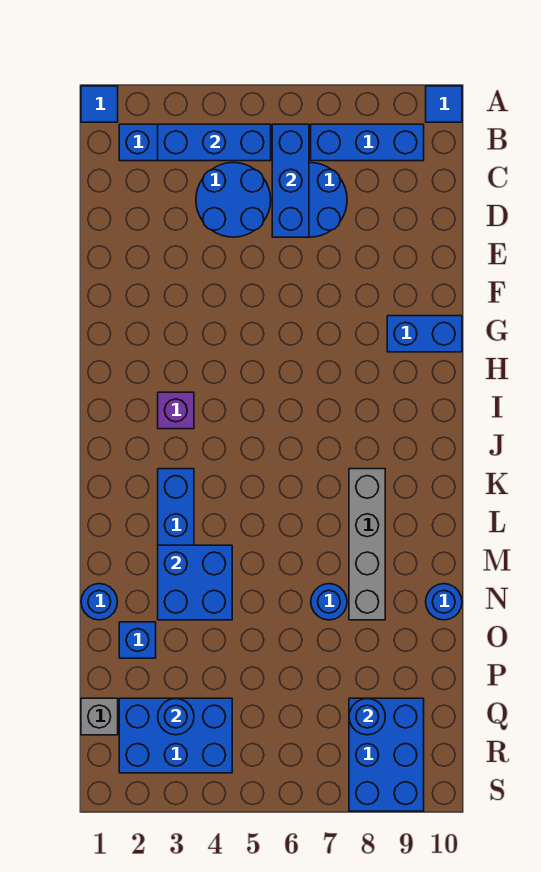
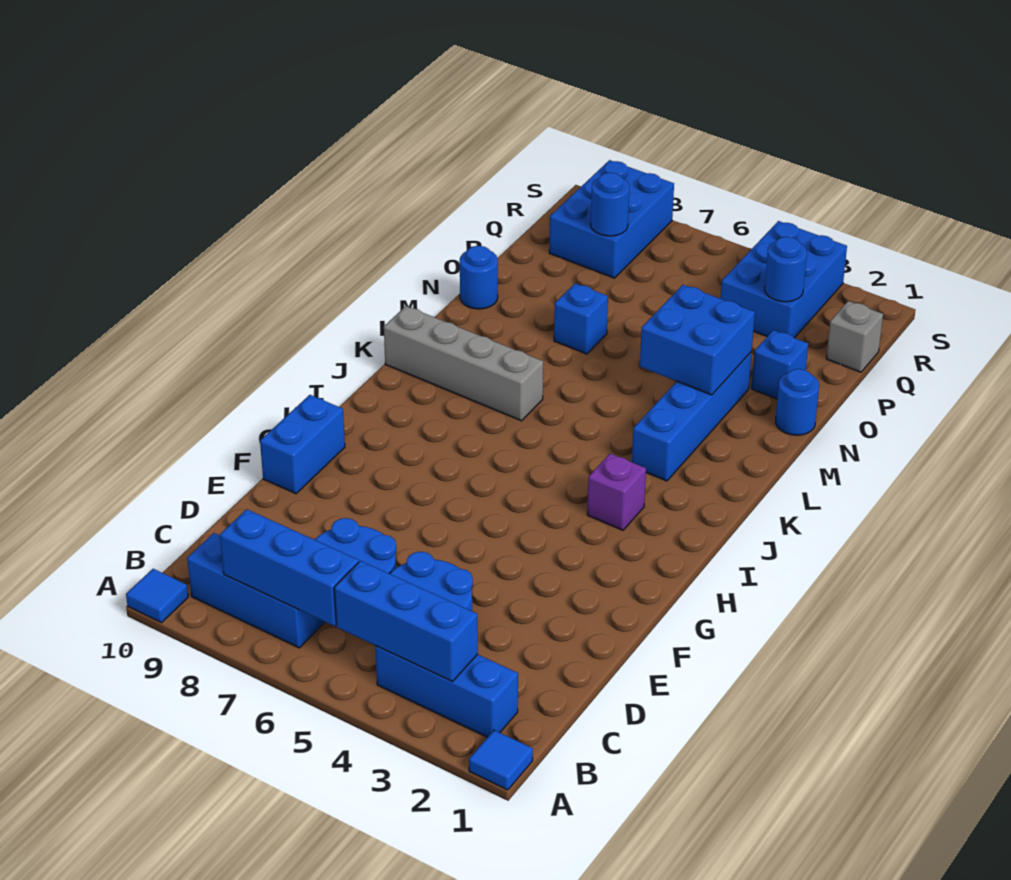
blue 1x3 brick [272,124,309,237] -> blue 1x3 brick turned to [220,509,359,626]
blue 1x2 brick [387,316,462,352] -> blue 1x2 brick turned to [260,395,345,494]
grey 1x4 brick [349,469,385,620] -> grey 1x4 brick turned to [384,306,543,421]
blue 1x1 round brick [311,584,347,620] -> blue 1x1 brick [554,283,608,354]
blue 2x3 brick [119,698,232,773] -> blue 2x3 brick turned to [721,221,847,338]

